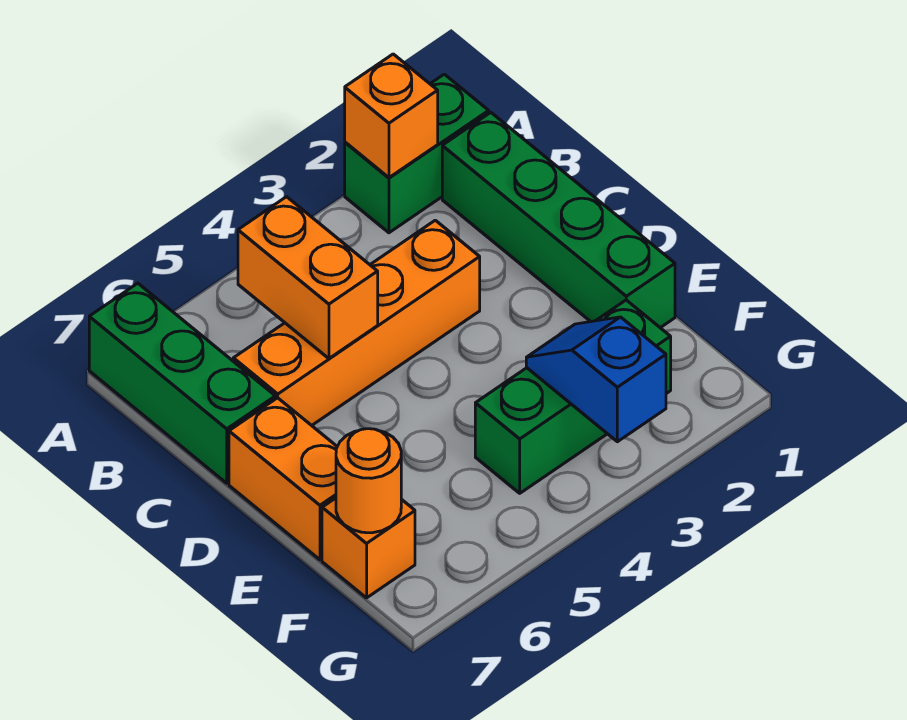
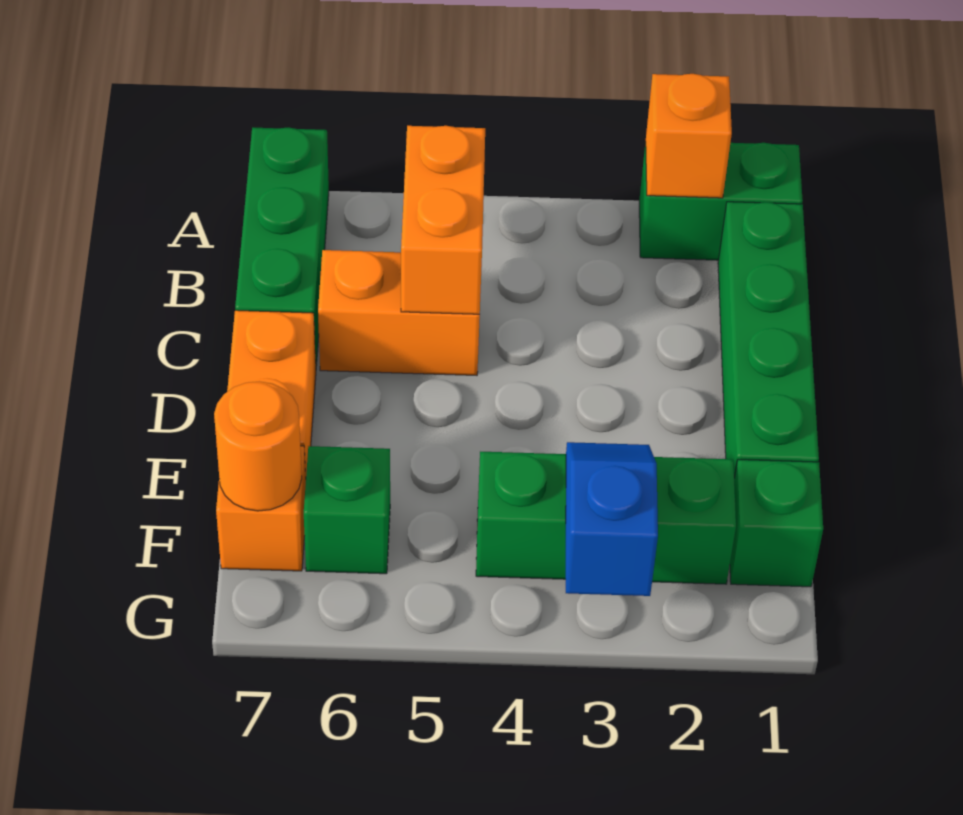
orange 1x4 brick [233,220,480,425] -> orange 1x2 brick [318,250,480,375]
none -> green 1x1 brick [730,460,823,587]
none -> green 1x1 brick [304,446,390,574]

